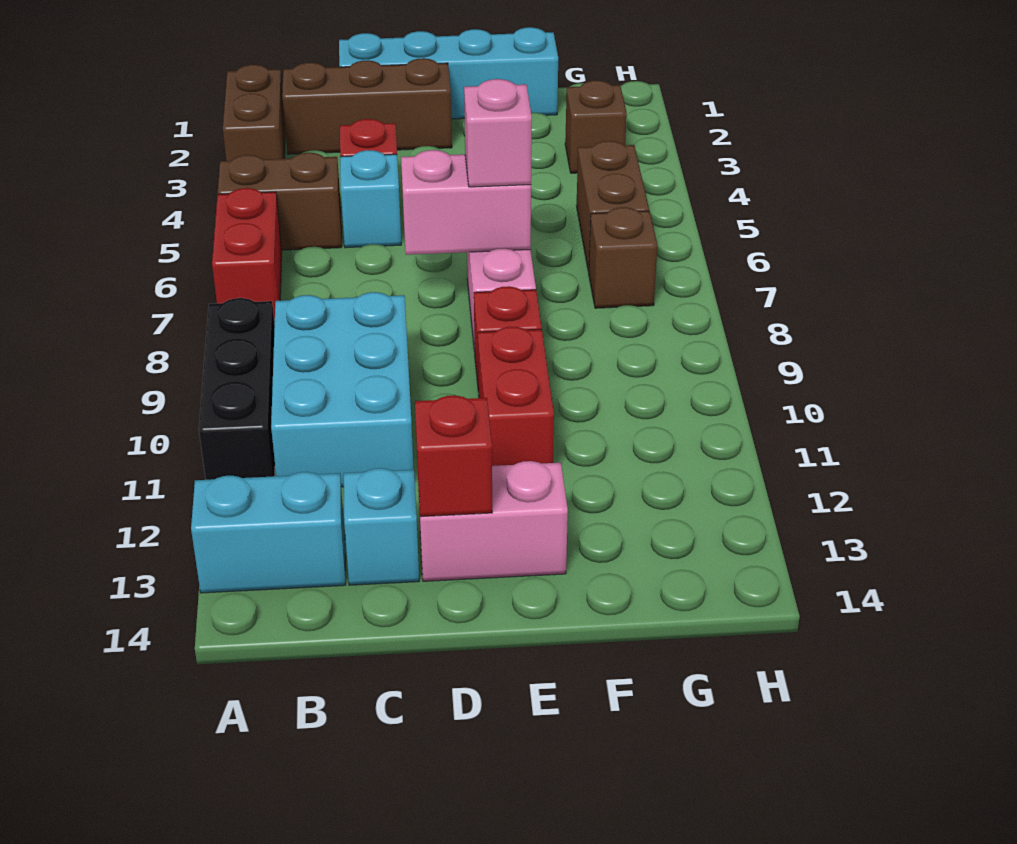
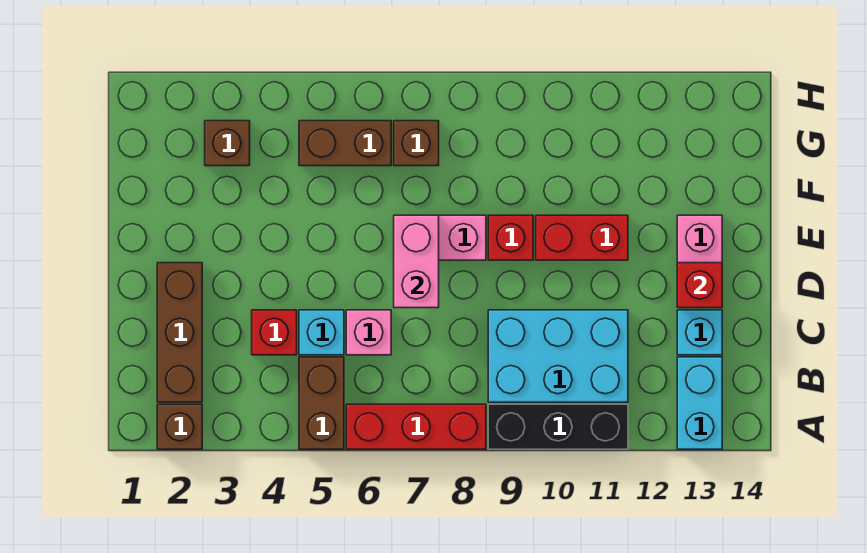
brown 1x2 brick [223,65,285,161] -> brown 1x1 brick [157,404,202,449]
red 1x2 brick [212,188,282,322] -> red 1x3 brick [346,404,486,449]
cyan 1x4 brick [339,27,558,119] -> none
pink 1x1 brick [464,79,532,187] -> pink 1x1 brick moved to [346,310,391,355]

